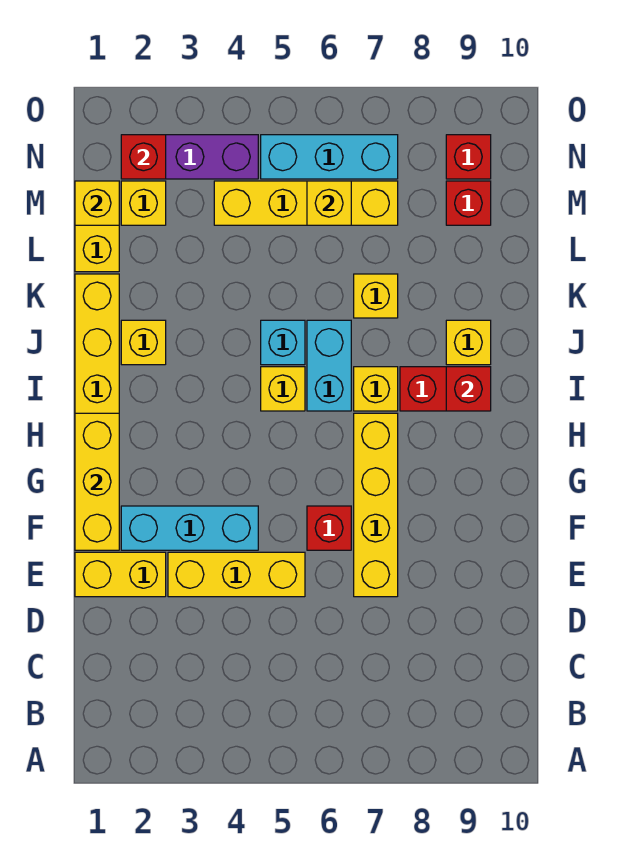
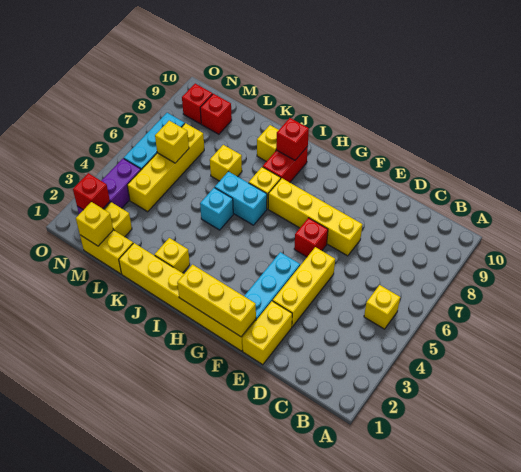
yellow 1x1 brick [261,367,305,411] -> yellow 1x1 brick moved to [364,285,400,329]

